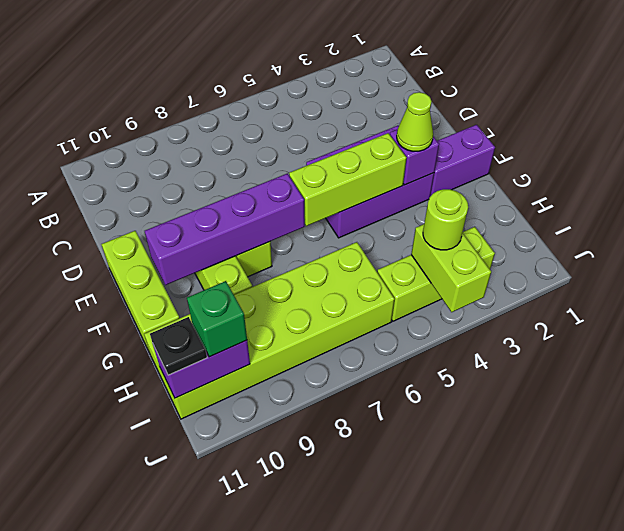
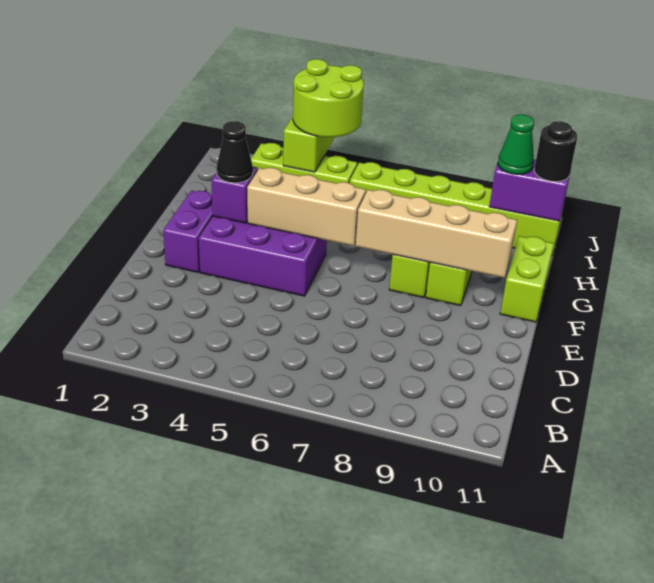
lime 1x3 brick [101,231,179,353] -> lime 1x2 brick [500,236,554,322]
purple 1x2 brick [430,125,495,197] -> purple 1x2 brick turned to [163,191,213,272]
lime 1x1 cone [397,92,433,151] -> black 1x1 cone [217,121,253,183]
lime 1x3 brick [289,133,406,226] -> tan 1x3 brick [247,168,366,246]
purple 1x4 brick [145,174,305,285] -> tan 1x4 brick [356,190,517,278]
lime 2x6 brick [144,242,395,419] -> lime 1x6 brick [350,162,562,256]
lime 1x1 round brick [423,189,468,250] -> lime 2x2 round brick [293,59,364,137]
green 1x1 brick [187,281,247,357] -> green 1x1 cone [498,114,534,174]
black 1x1 plate [150,317,207,375] -> black 1x1 round brick [534,121,577,182]

